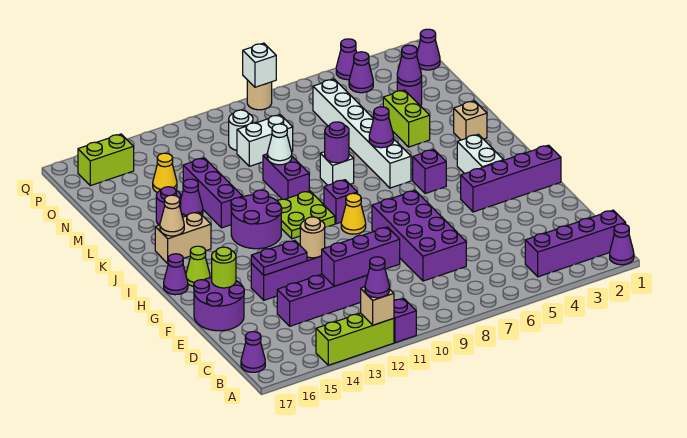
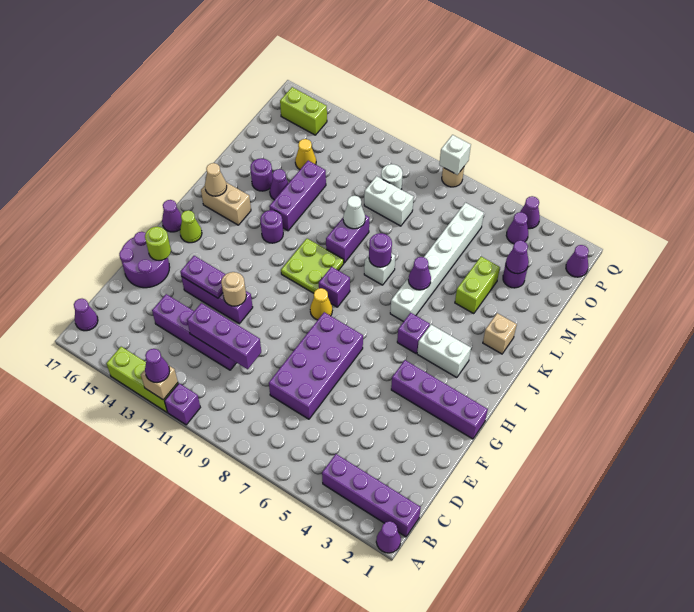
white 1x2 brick [457,134,503,174] -> white 1x2 brick turned to [417,325,471,378]
purple 2x2 round brick [231,190,282,249] -> purple 1x1 round brick [260,210,283,243]

